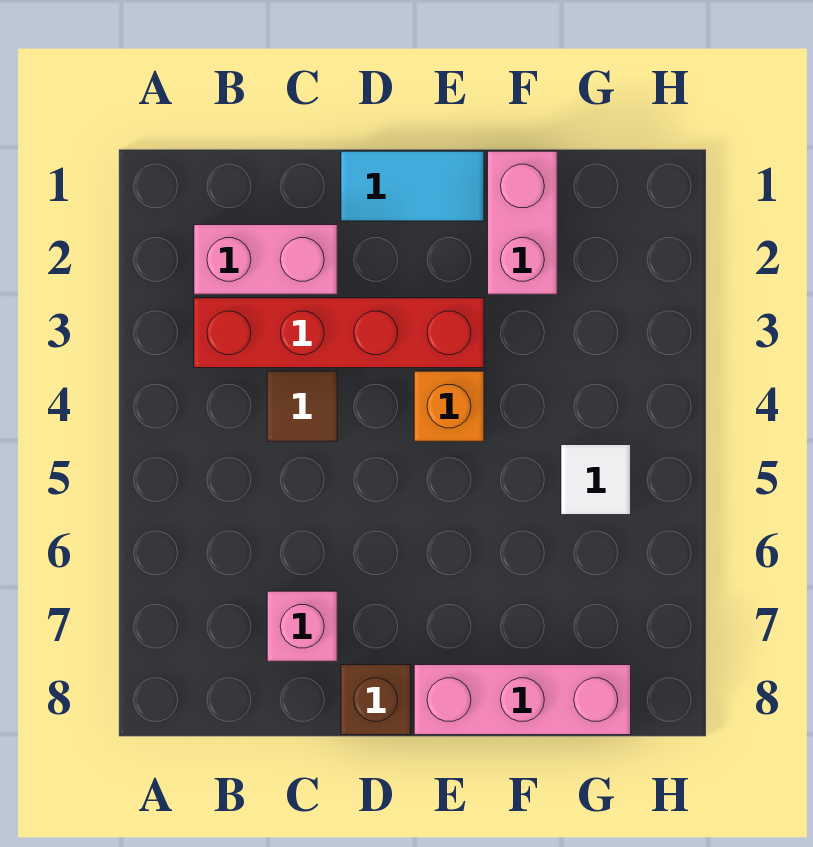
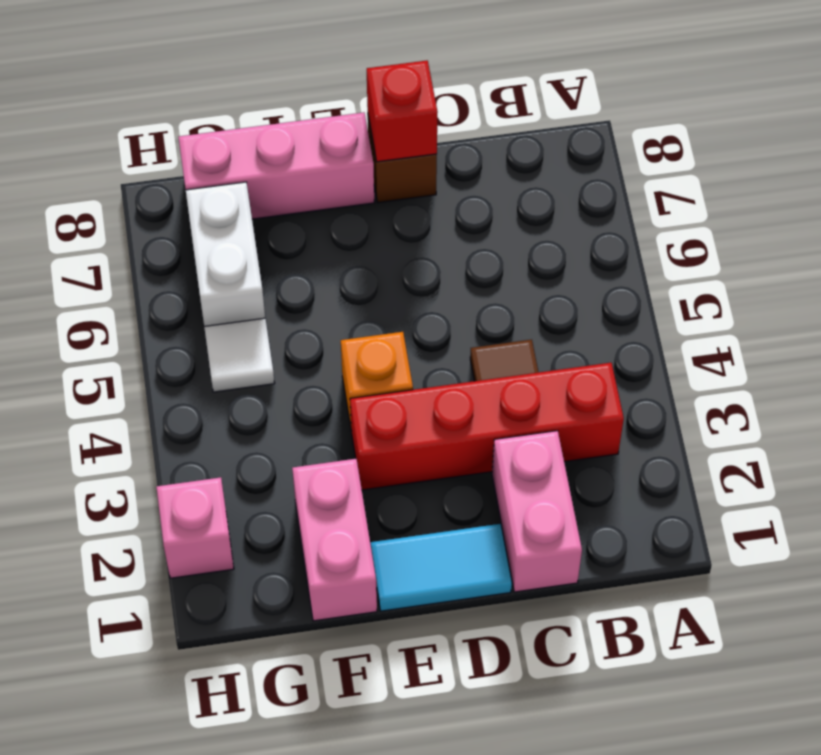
pink 1x2 brick [194,225,337,294] -> pink 1x2 brick turned to [492,431,582,592]
pink 1x1 brick [267,591,337,661] -> pink 1x1 brick moved to [156,477,234,578]
none -> red 1x1 brick [367,61,438,162]
none -> white 1x2 brick [186,182,265,326]

